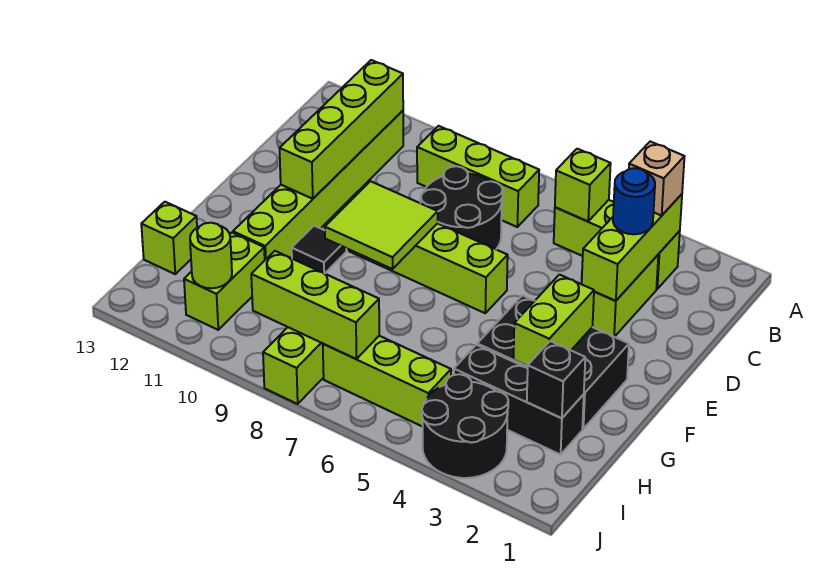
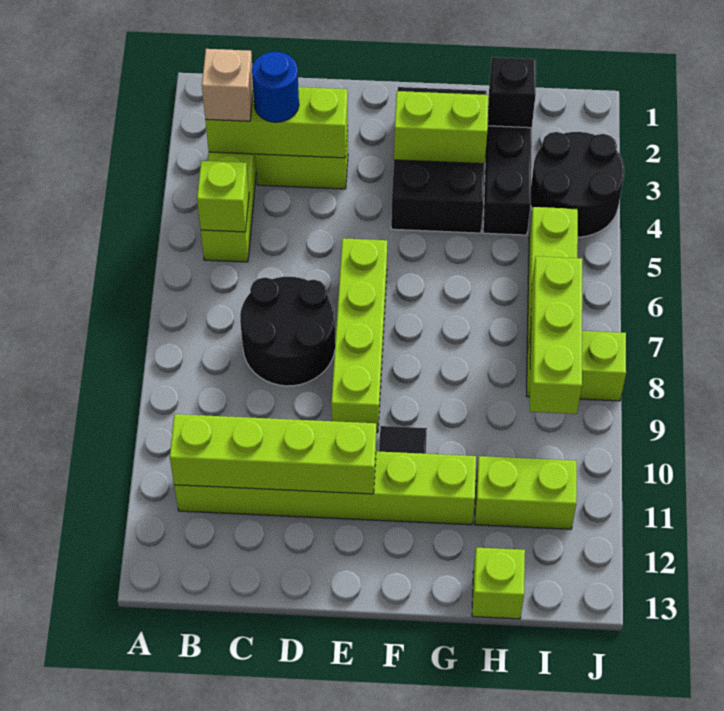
lime 1x3 brick [417,126,539,227] -> none
lime 2x2 tile [325,181,438,269] -> none
lime 1x1 round brick [190,223,232,288] -> none

